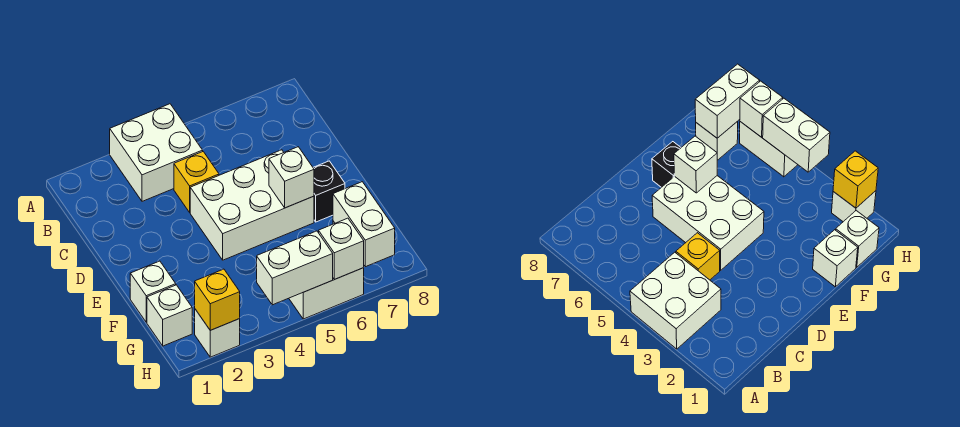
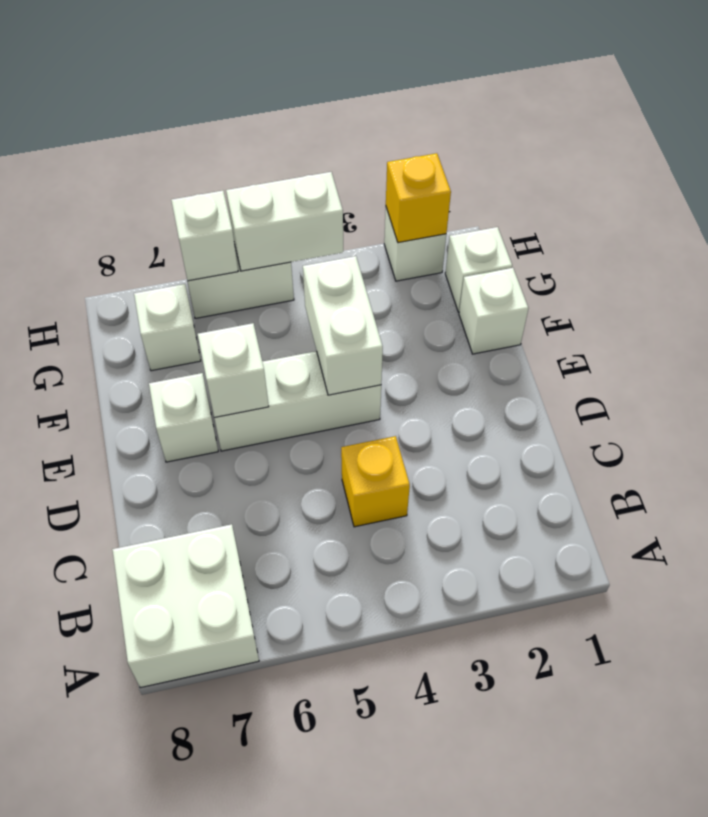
white 2x2 brick [110,104,203,201] -> white 2x2 brick moved to [112,524,259,688]
white 2x3 brick [190,150,314,260] -> white 1x3 brick [214,351,381,451]
black 1x1 brick [313,161,345,222] -> white 1x1 brick [149,373,218,462]
white 1x2 brick [333,182,395,267] -> white 1x2 brick moved to [303,256,383,395]

